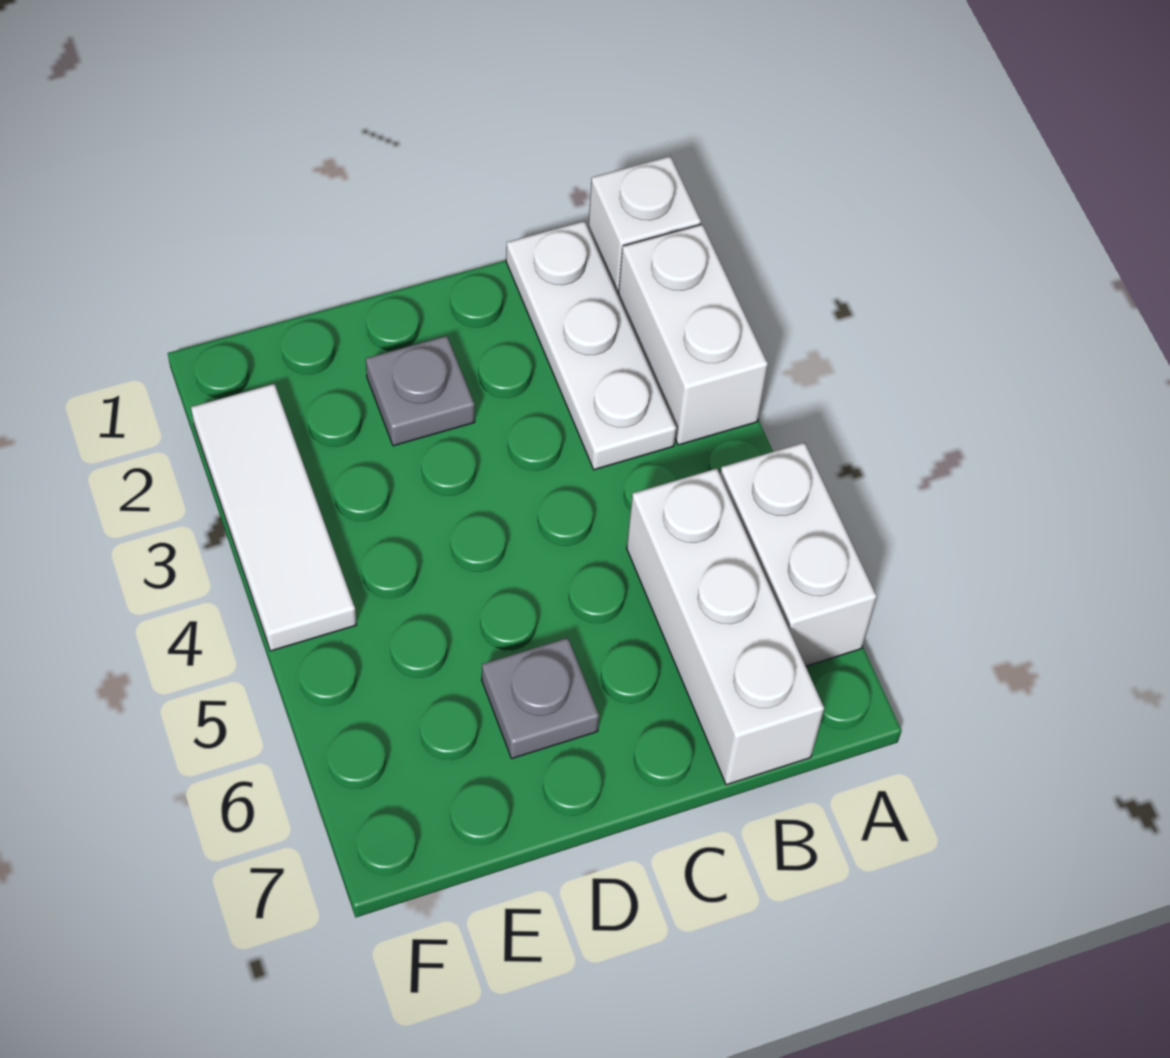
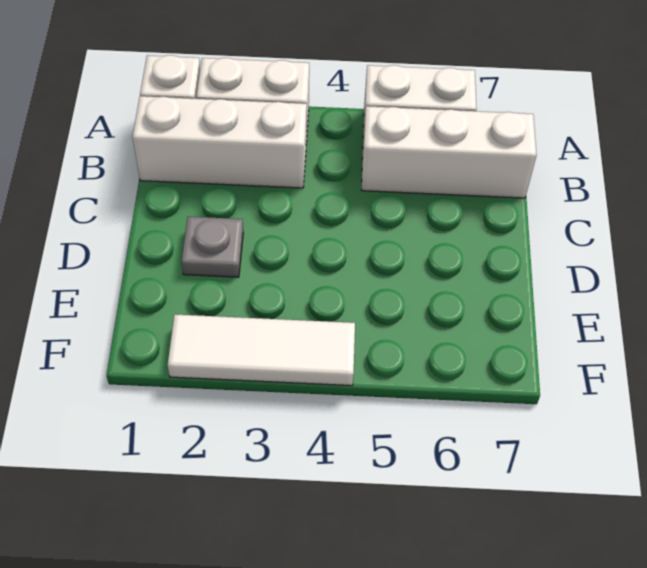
white 1x3 plate [506,221,676,470] -> white 1x3 brick [132,96,307,188]
grey 1x1 plate [482,638,599,758] -> none

